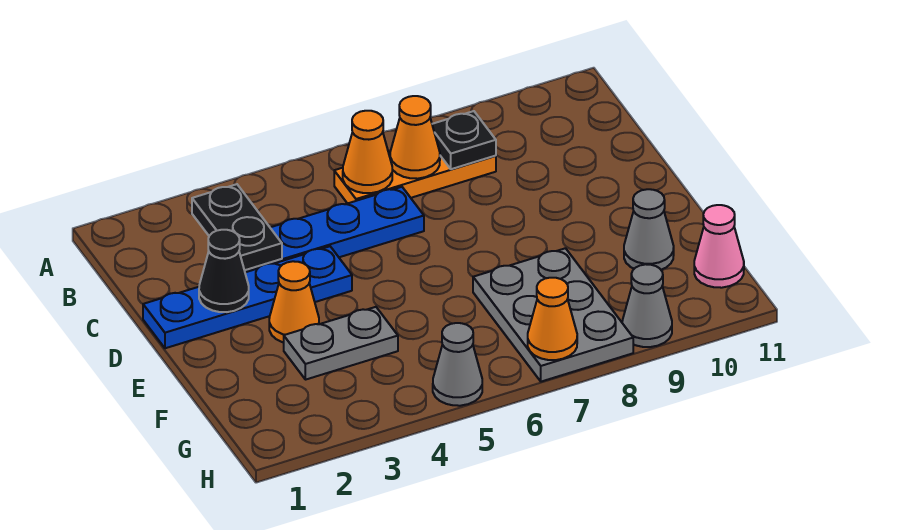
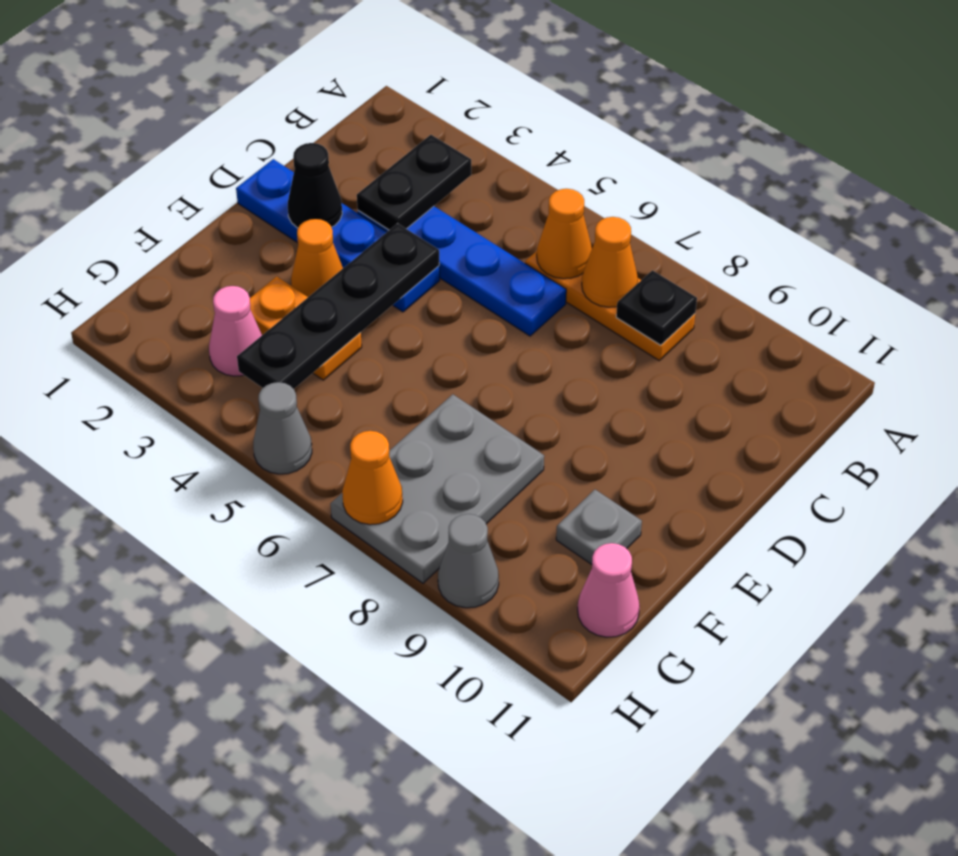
none -> black 1x4 plate [237,223,439,389]
grey 1x2 plate [284,307,398,380] -> orange 1x2 plate [250,276,362,380]
grey 1x1 cone [624,189,674,270] -> grey 1x1 plate [556,490,642,564]
none -> pink 1x1 cone [209,286,262,376]

